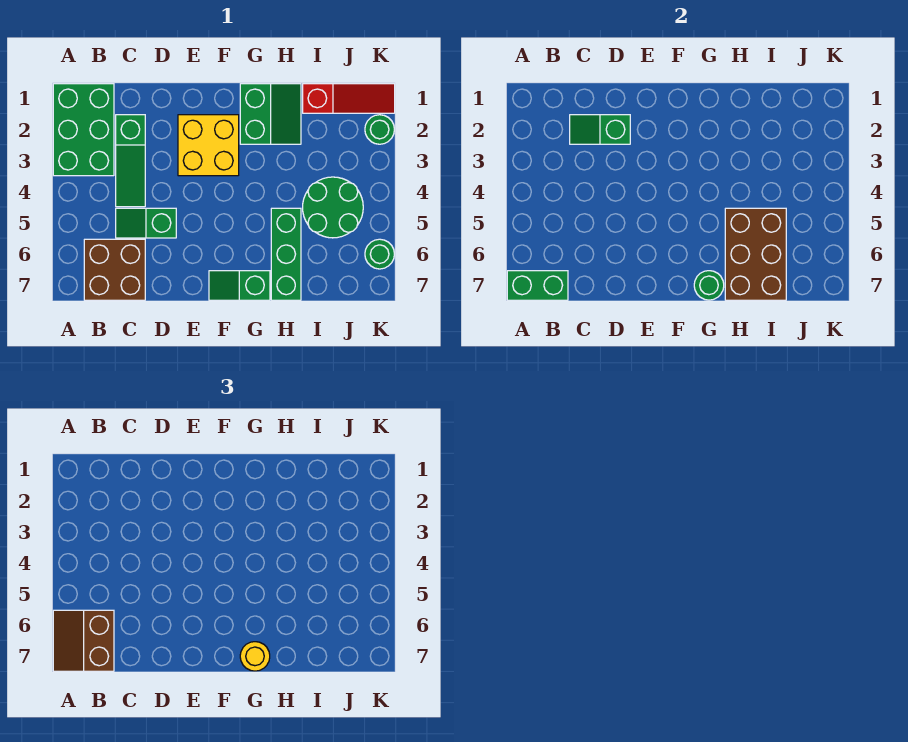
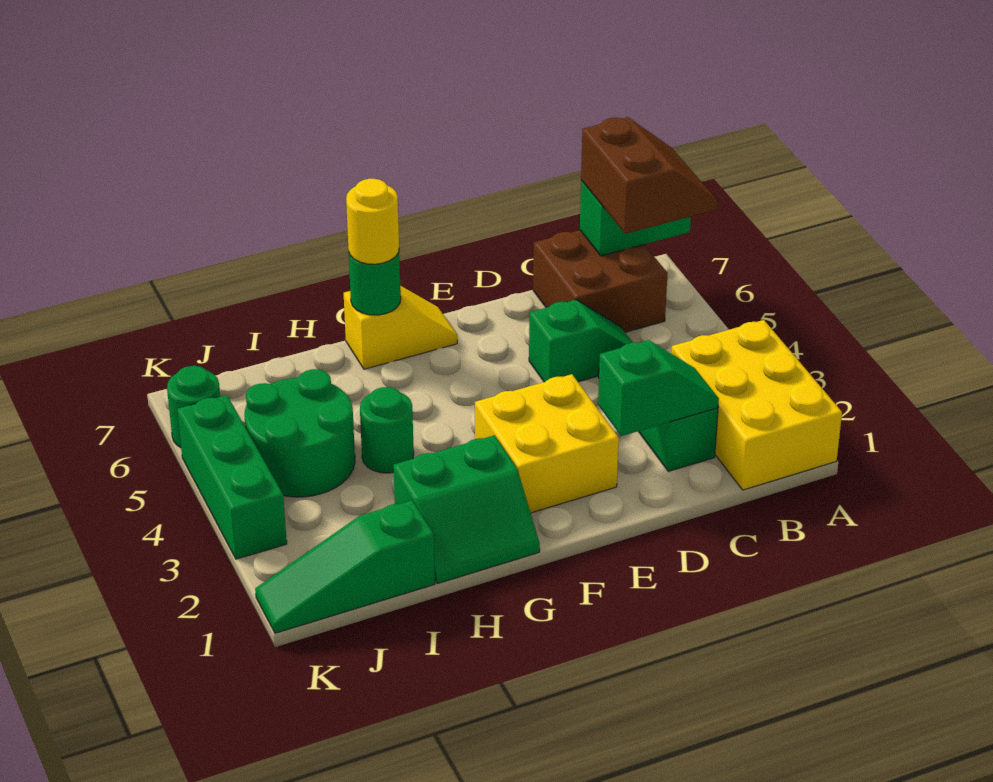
green 2x3 brick [53,84,114,176] -> yellow 2x3 brick [671,320,842,490]
green 1x2 slope [209,271,270,300] -> yellow 1x2 slope [344,286,457,369]
green 2x2 slope [240,84,301,144] -> green 2x2 slope turned to [393,435,540,584]
green 1x3 brick [271,208,301,300] -> green 1x3 brick moved to [177,395,287,559]
brown 2x3 brick [725,208,786,300] -> none
red 1x3 slope [303,84,395,113] -> green 1x3 slope [255,500,435,633]
green 1x1 round brick [365,115,394,144] -> green 1x1 round brick moved to [360,387,414,473]

